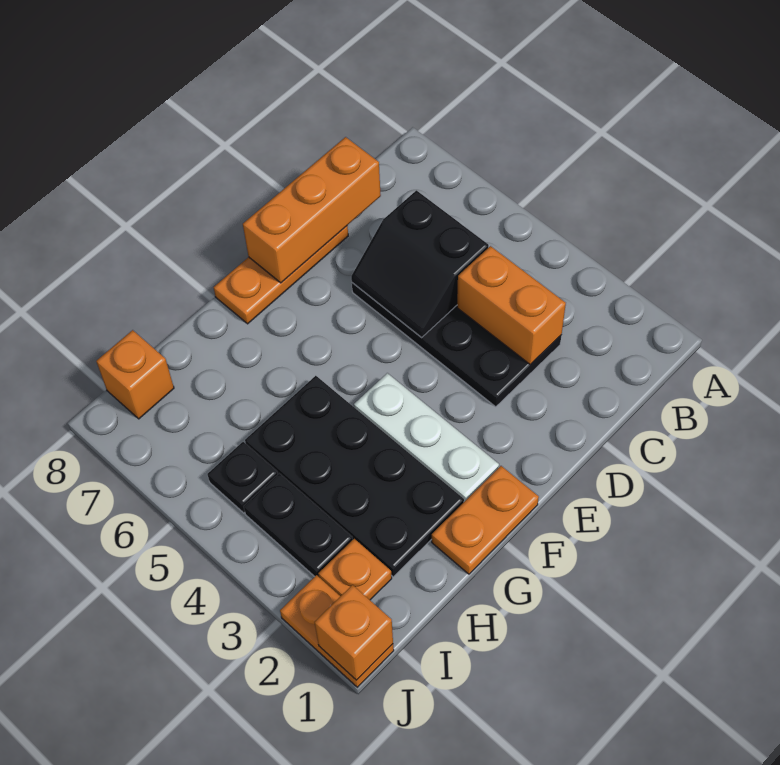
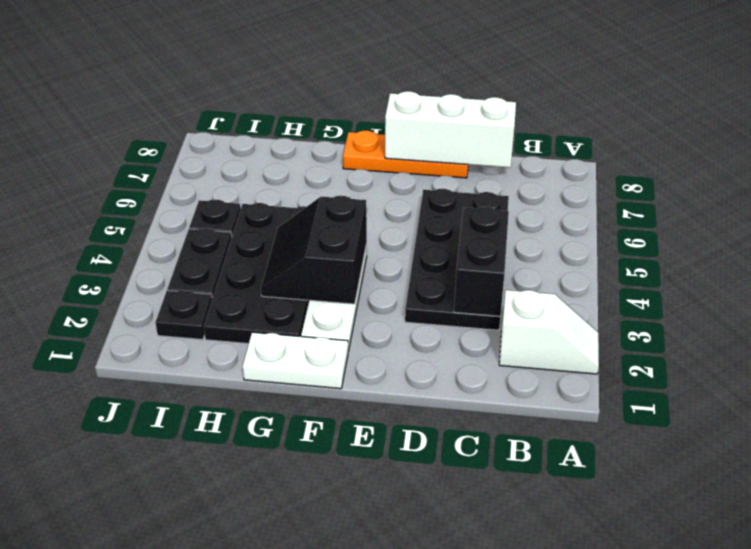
none -> white 1x2 slope [499,290,599,374]
orange 1x2 brick [457,246,566,365] -> black 1x2 brick [454,207,509,316]
black 2x2 slope [351,190,489,338] -> black 2x2 slope moved to [261,196,367,304]
orange 1x3 brick [243,137,381,283] -> white 1x3 brick [385,91,516,168]
orange 1x2 plate [432,466,539,574] -> white 1x2 plate [243,332,348,389]
orange 1x1 plate [318,539,392,600] -> black 1x1 plate [156,290,212,340]
orange 1x1 brick [96,330,174,419] -> none
orange 1x2 plate [280,575,394,687] -> none
orange 1x1 brick [315,585,393,680] -> none

